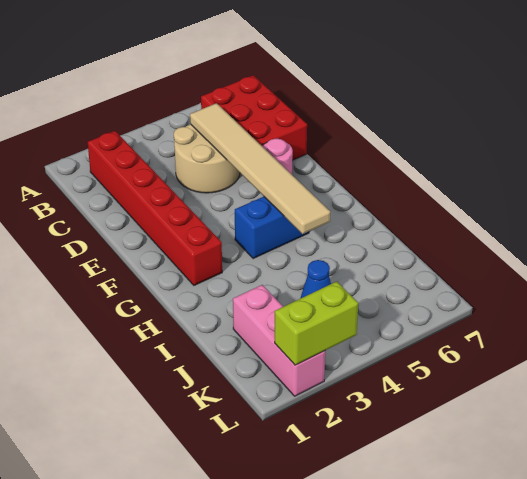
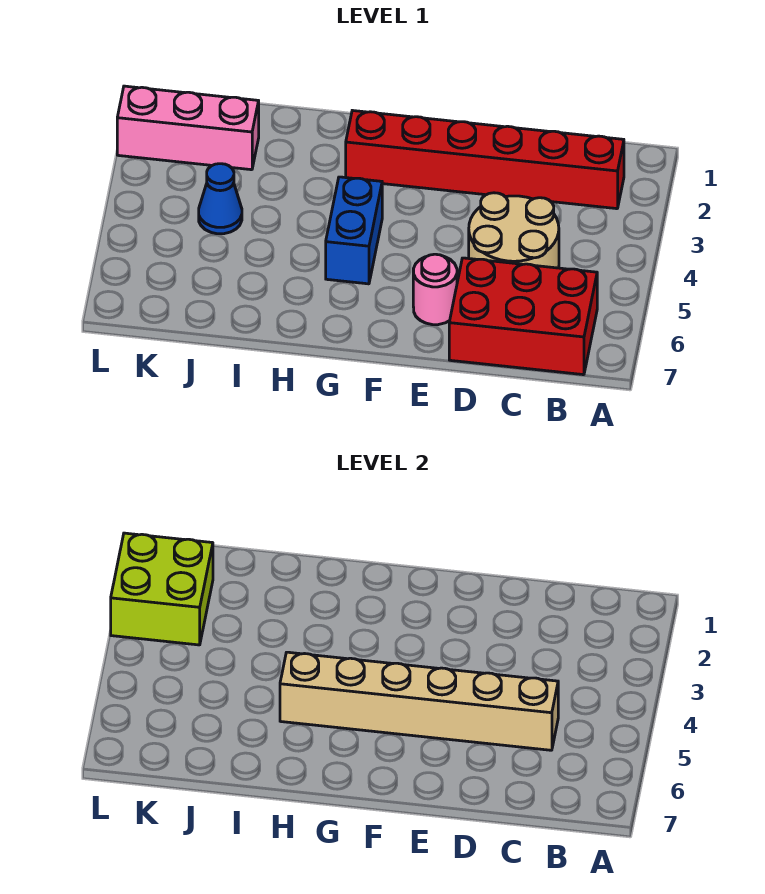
tan 1x6 tile [190,103,330,234] -> tan 1x6 brick [280,652,558,750]
lime 1x2 brick [275,281,358,365] -> lime 2x2 brick [111,533,213,645]

